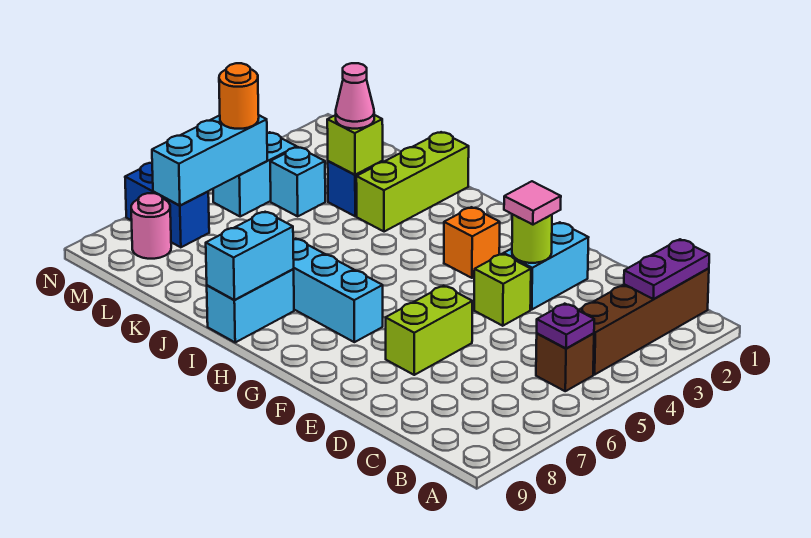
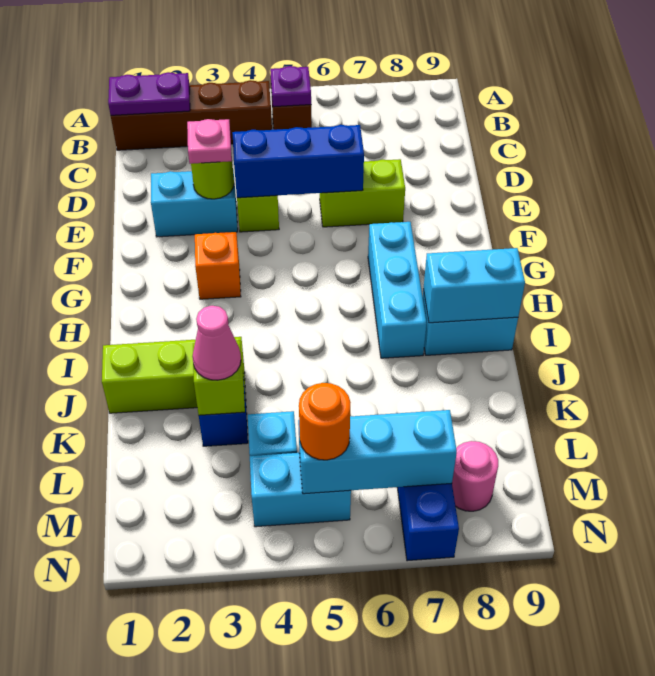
pink 1x1 tile [504,181,561,225] -> pink 1x1 plate [187,119,232,164]
none -> blue 1x3 brick [232,125,364,198]

